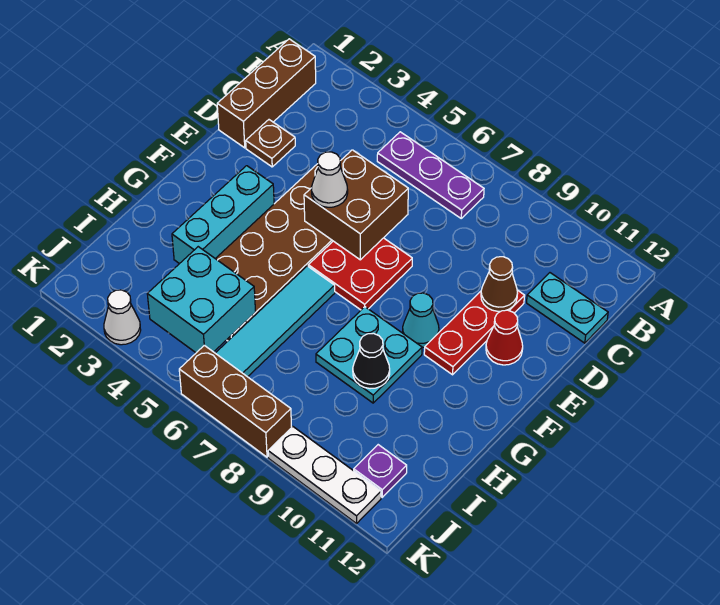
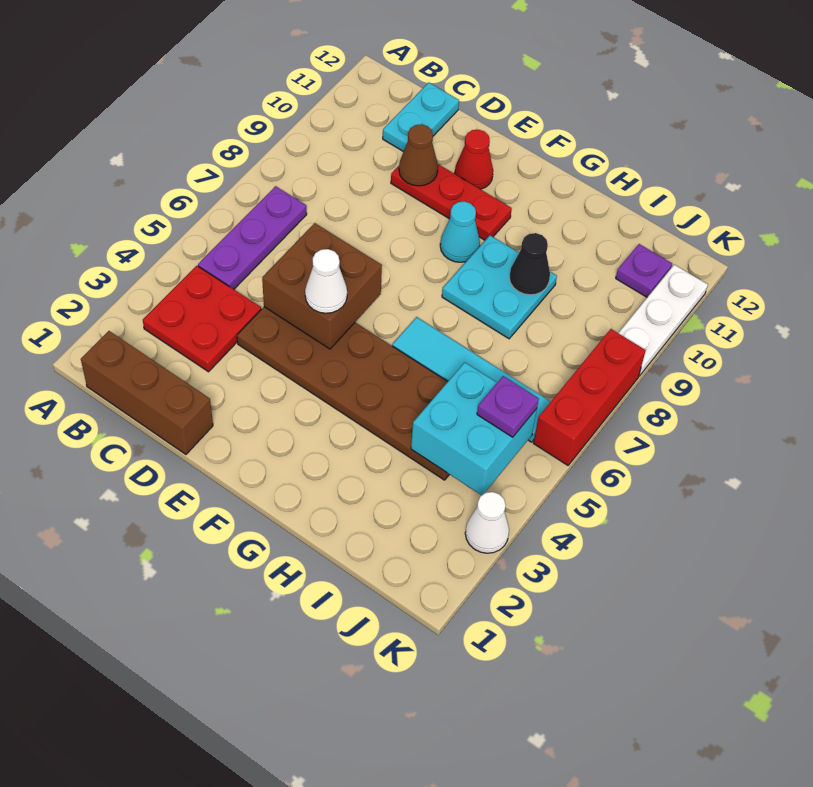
brown 1x1 plate [246,120,295,167] -> none
red 2x2 plate [308,238,412,310] -> red 2x2 plate moved to [143,266,261,372]
cyan 1x3 brick [172,166,274,264] -> none
none -> purple 1x1 plate [477,376,539,437]
brown 1x3 brick [179,345,292,457] -> red 1x3 brick [533,329,646,465]

